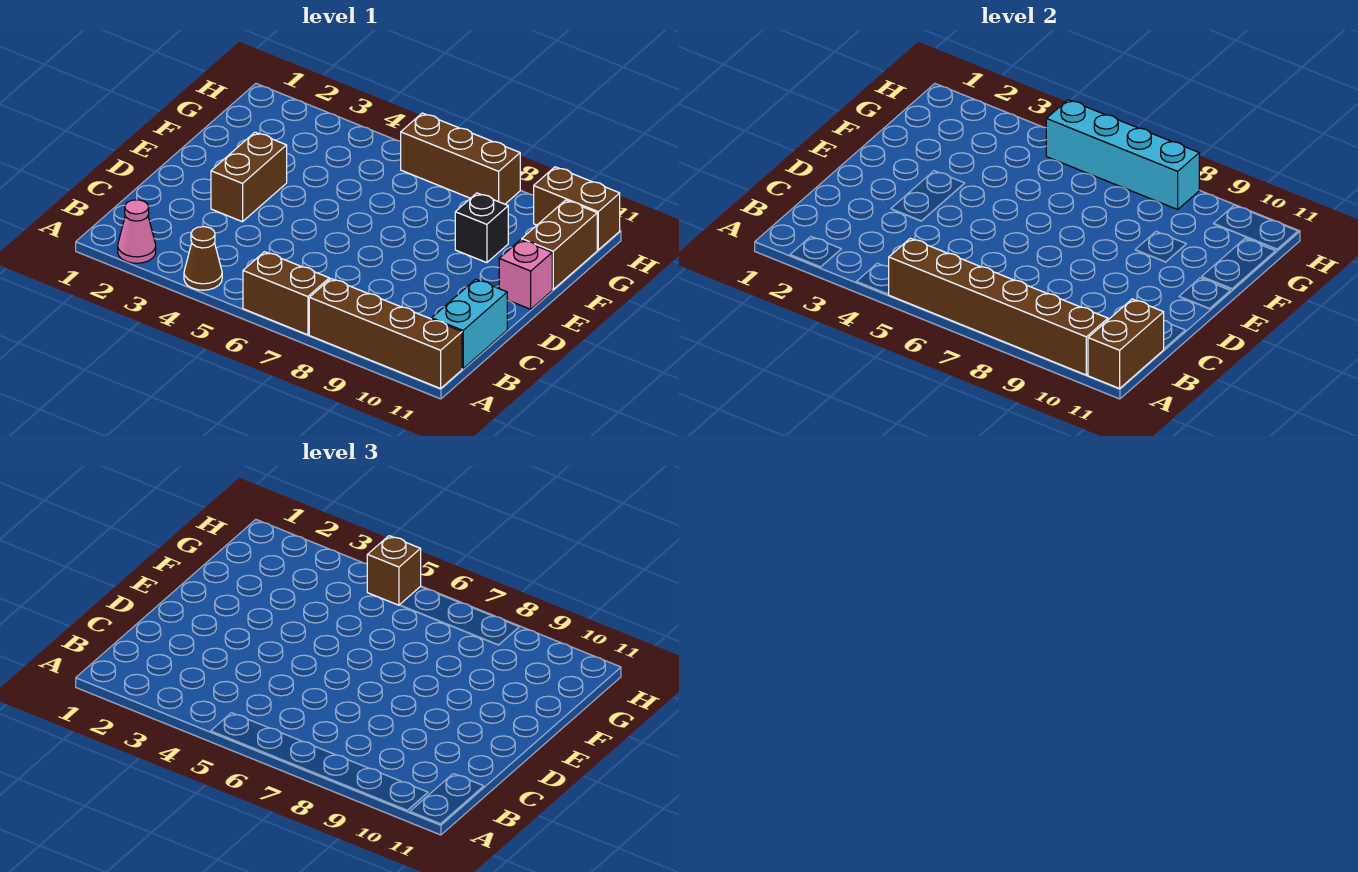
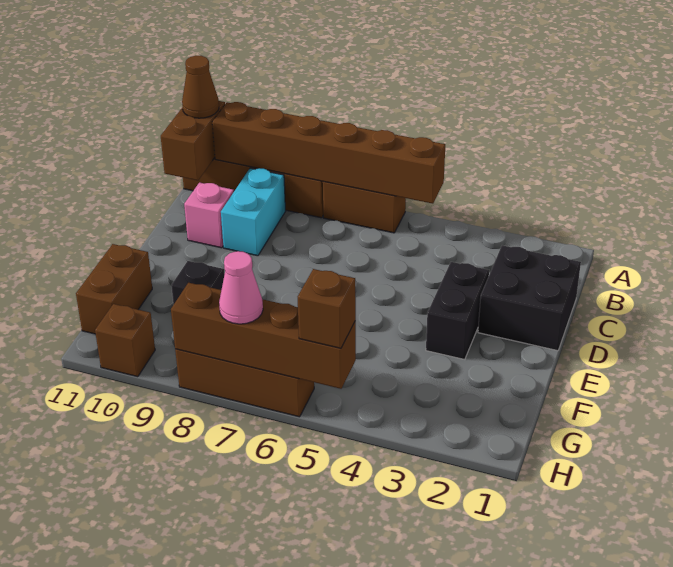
pink 1x1 cone [118,200,156,263] -> pink 1x1 cone moved to [219,251,263,324]
brown 1x1 cone [184,227,222,290] -> brown 1x1 cone moved to [182,56,219,118]
cyan 1x2 brick [432,279,507,369] -> cyan 1x2 brick moved to [221,168,286,256]
none -> black 2x2 brick [478,245,581,351]
brown 1x2 brick [211,132,287,222] -> black 1x2 brick [426,262,489,359]
pink 1x1 brick [499,240,552,309] -> pink 1x1 brick moved to [184,183,234,248]
cyan 1x4 brick [1046,100,1199,210] -> brown 1x4 brick [171,283,356,389]
brown 1x2 brick [534,167,620,250] -> brown 1x1 brick [95,304,155,377]

